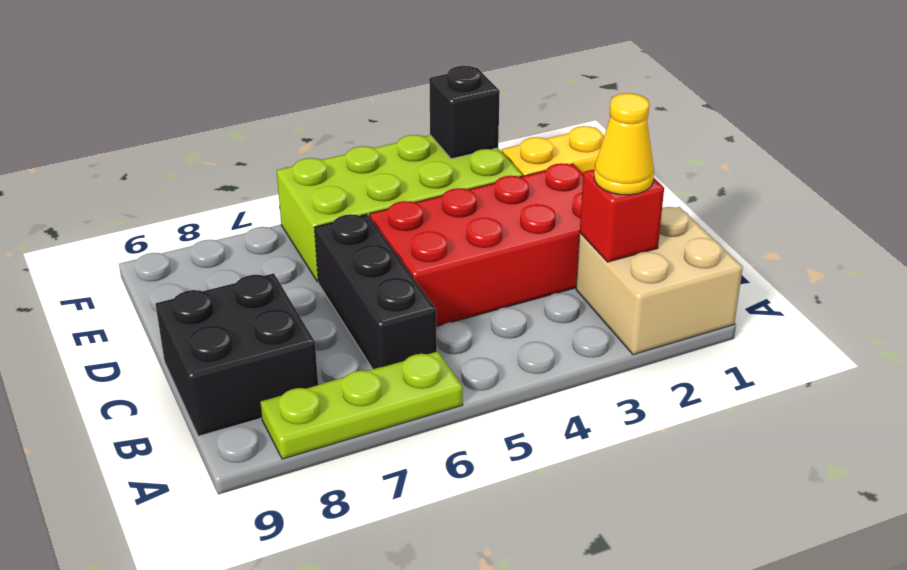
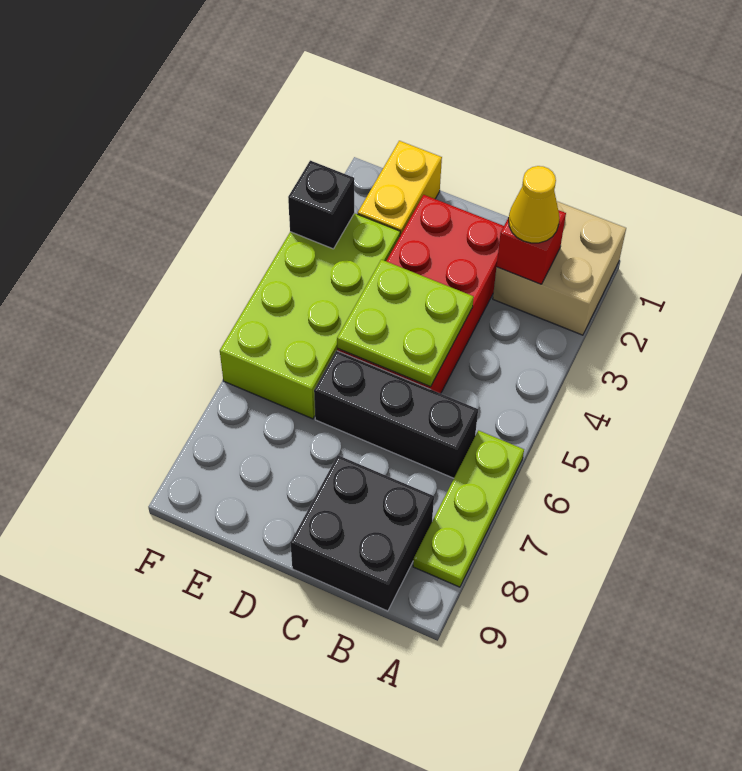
none -> lime 2x2 plate [337,260,474,387]

